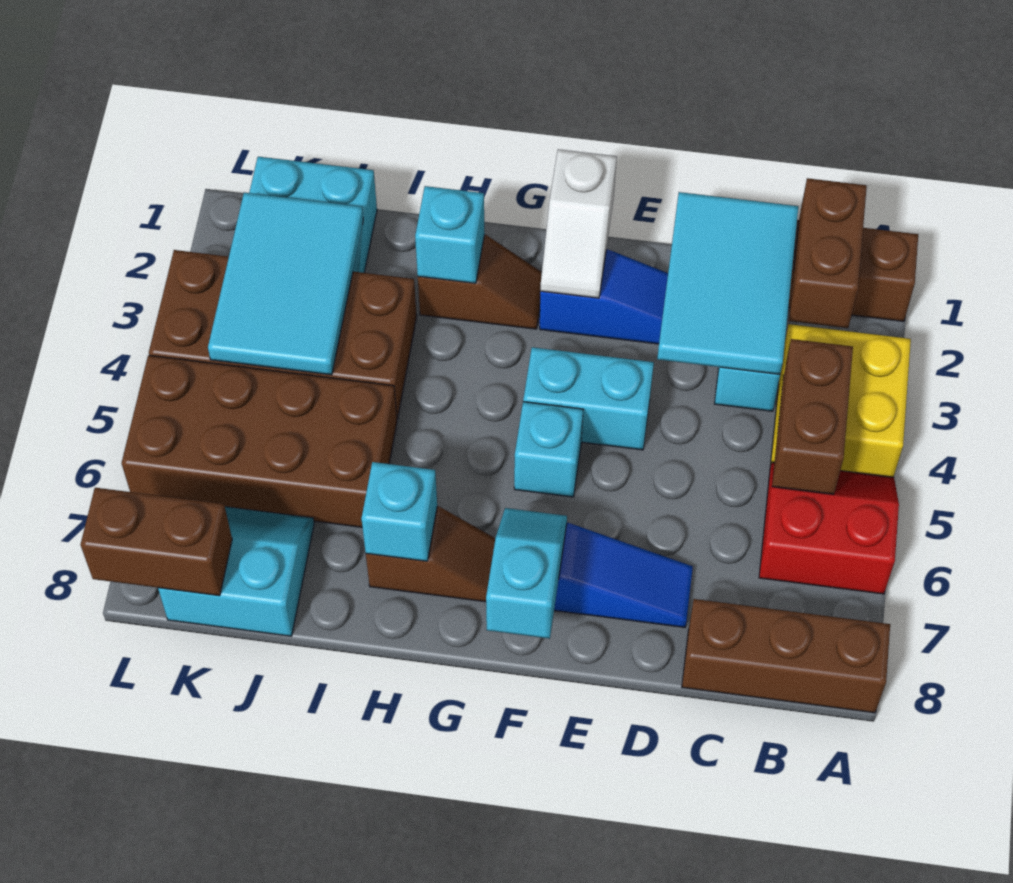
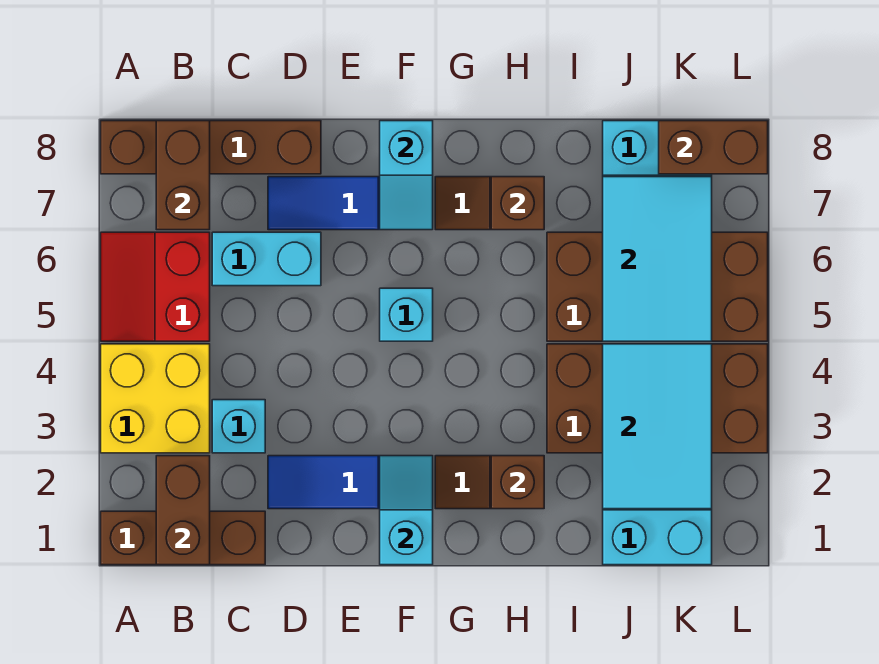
red 2x2 slope [759,462,899,594] -> red 2x2 slope turned to [101,232,210,341]
brown 1x3 brick [682,599,890,713] -> brown 1x4 brick [101,121,321,174]
brown 1x2 brick [772,339,853,494] -> brown 1x2 brick moved to [156,121,210,230]
cyan 2x3 tile [657,192,798,374] -> cyan 2x3 tile moved to [603,177,712,341]
cyan 1x2 brick [523,347,654,450] -> cyan 1x2 brick moved to [212,232,321,286]
white 1x2 slope [540,149,617,298] -> cyan 1x2 slope [380,456,433,565]
cyan 1x1 brick [415,186,485,283] -> brown 1x1 brick [491,456,544,509]
cyan 1x1 brick [361,462,437,561] -> brown 1x1 brick [491,177,544,230]

